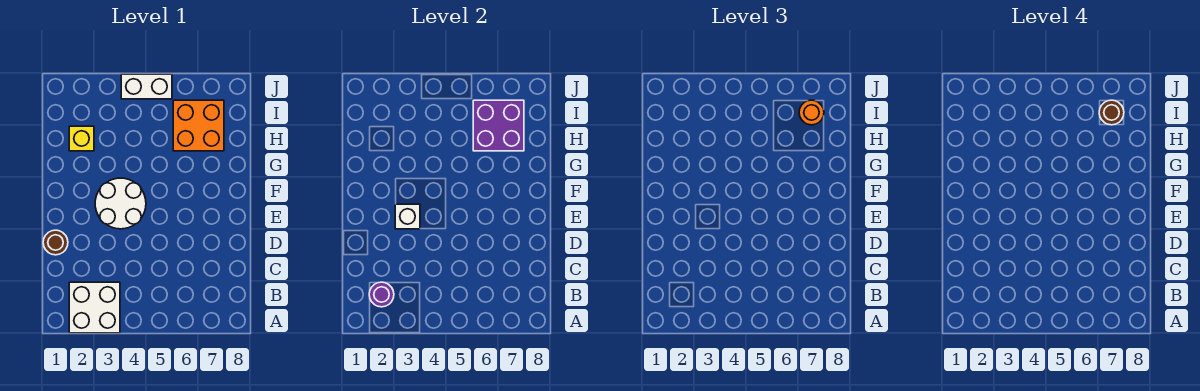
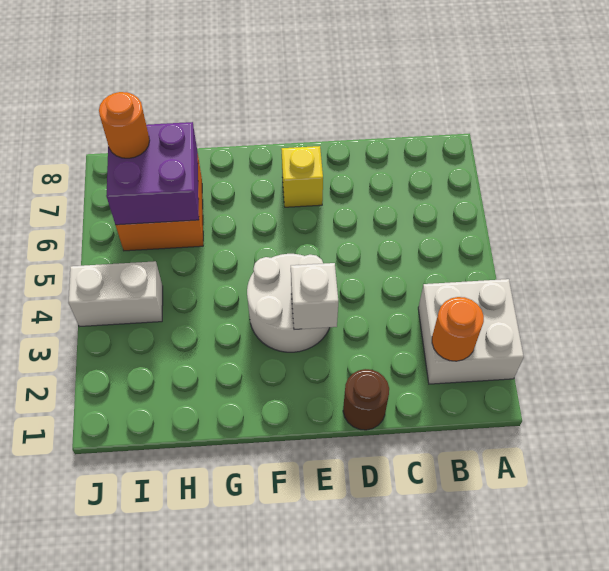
purple 1x1 round brick [369,282,394,307] -> orange 1x1 round brick [432,297,484,361]
yellow 1x1 brick [69,126,94,151] -> yellow 1x1 brick moved to [281,146,323,207]
brown 1x1 round brick [1099,100,1124,125] -> none
white 1x2 brick [121,74,172,99] -> white 1x2 brick turned to [69,261,163,327]

